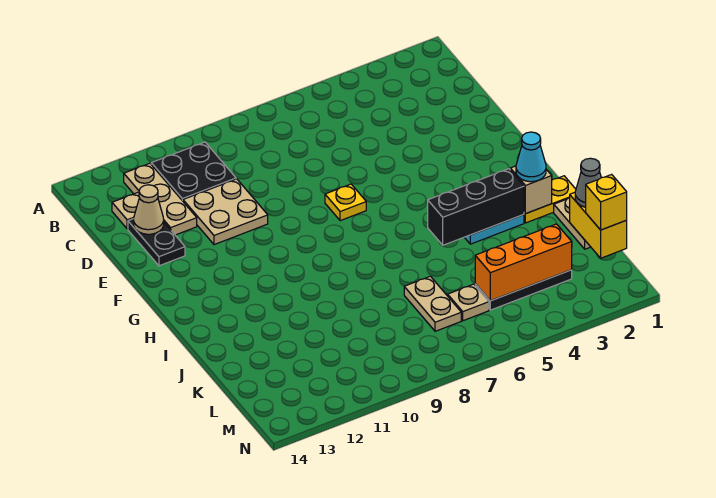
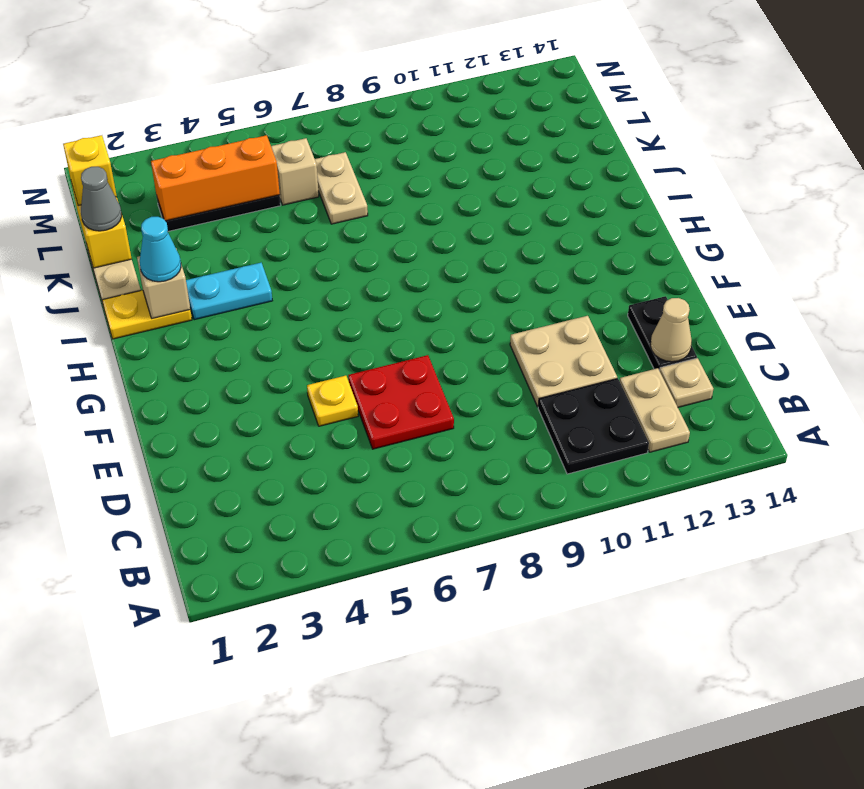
tan 1x3 plate [124,163,197,235] -> tan 1x2 plate [620,368,690,452]
none -> red 2x2 plate [348,355,454,449]
yellow 1x1 plate [325,184,366,221] -> yellow 1x1 plate moved to [307,376,358,426]
black 1x3 brick [428,169,524,245] -> none
tan 1x1 plate [448,284,489,321] -> tan 1x1 brick [271,138,319,205]

